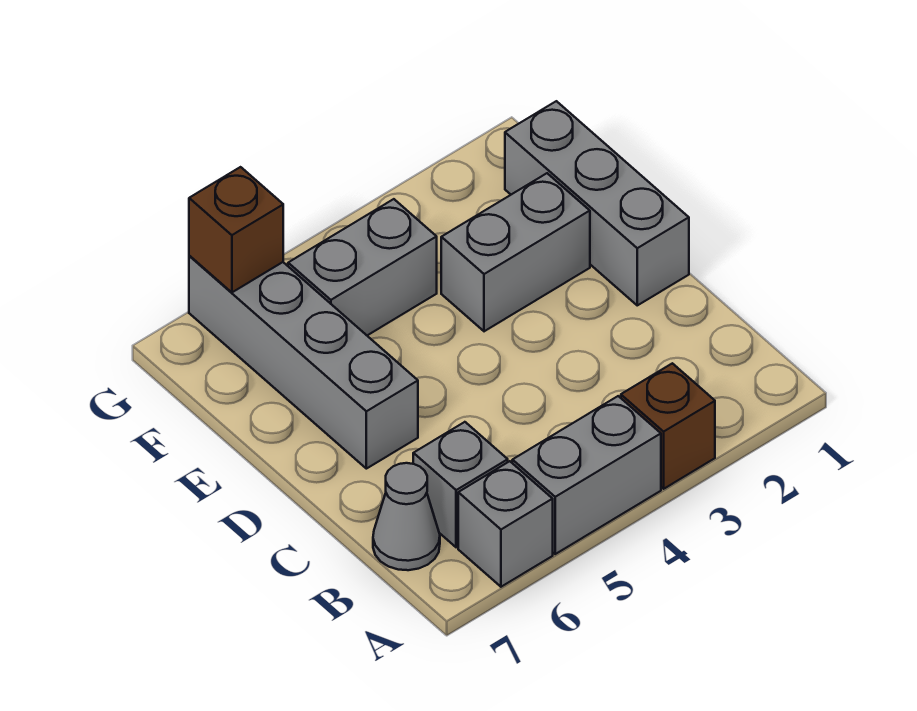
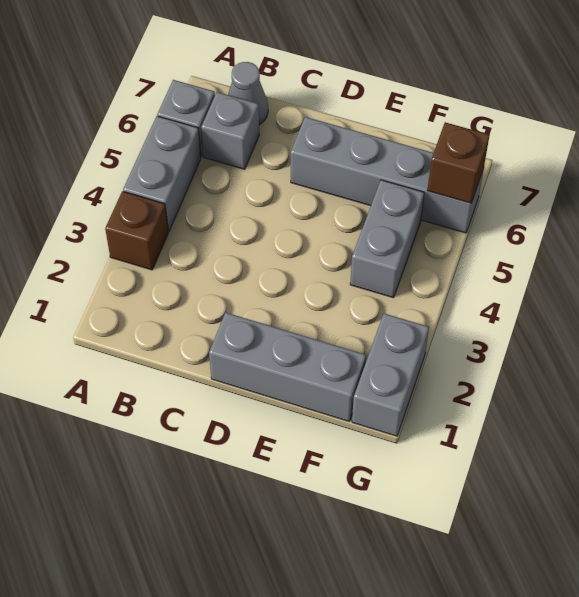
grey 1x2 brick [441,173,590,331] -> grey 1x2 brick moved to [352,313,429,436]

